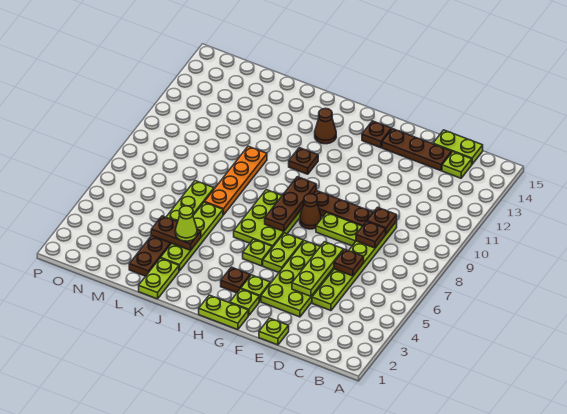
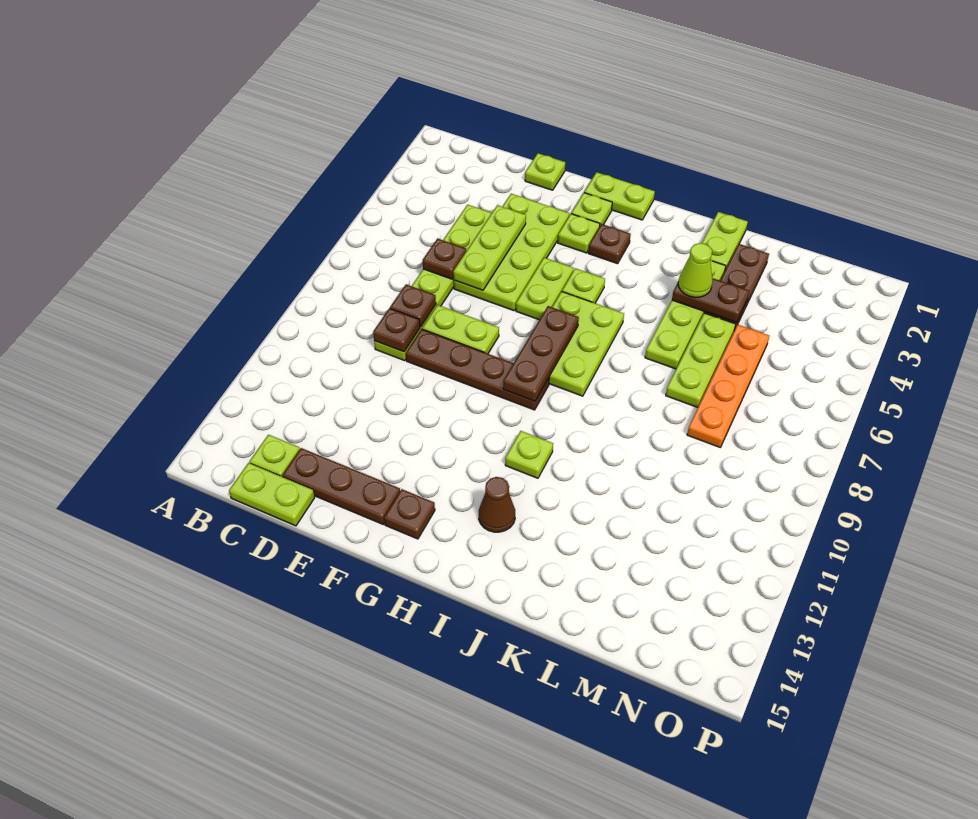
brown 1x1 cone [300,194,321,229] -> none
brown 1x1 plate [289,148,318,174] -> lime 1x1 plate [505,431,553,478]
orange 1x4 plate [205,146,267,215] -> orange 1x4 plate moved to [687,325,769,447]

